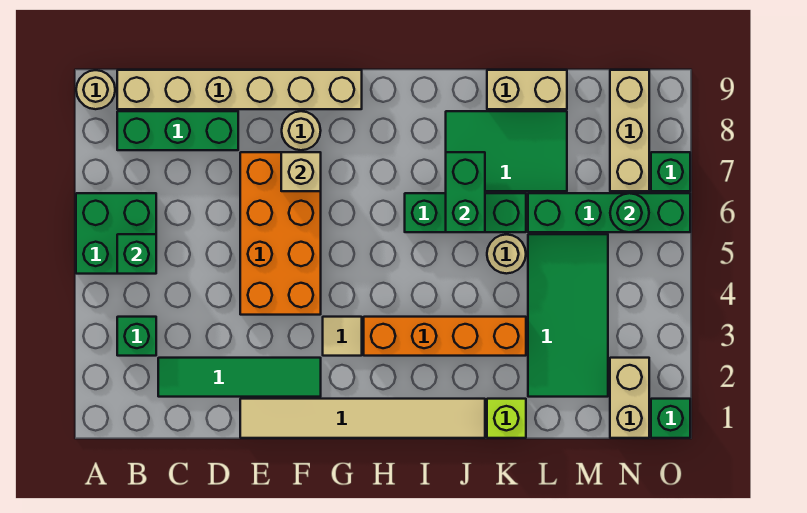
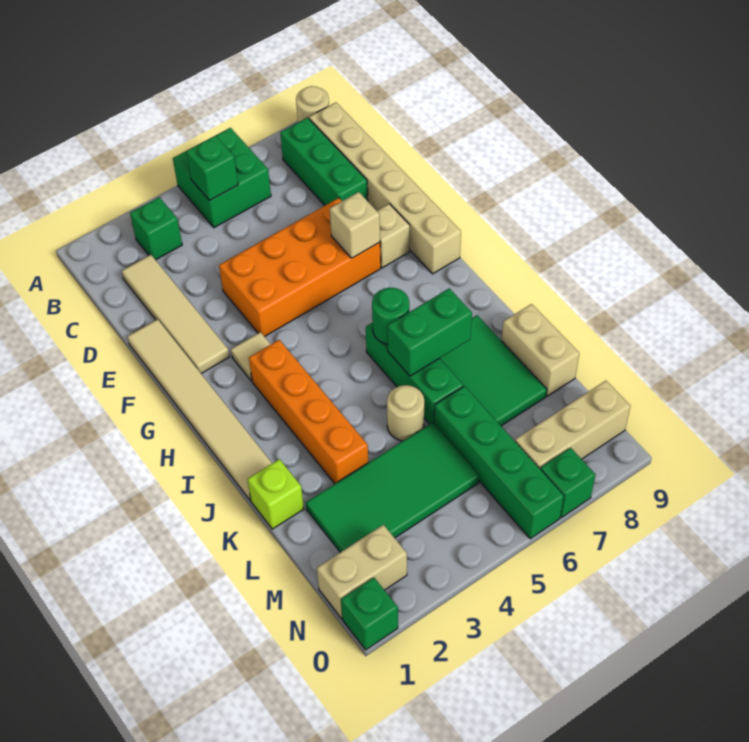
green 1x4 tile [158,358,321,397] -> tan 1x4 tile [122,255,229,374]
tan 1x1 round brick [282,111,321,150] -> tan 1x1 brick [377,204,410,268]
green 1x1 round brick [610,193,649,232] -> green 1x1 round brick moved to [372,288,409,344]

